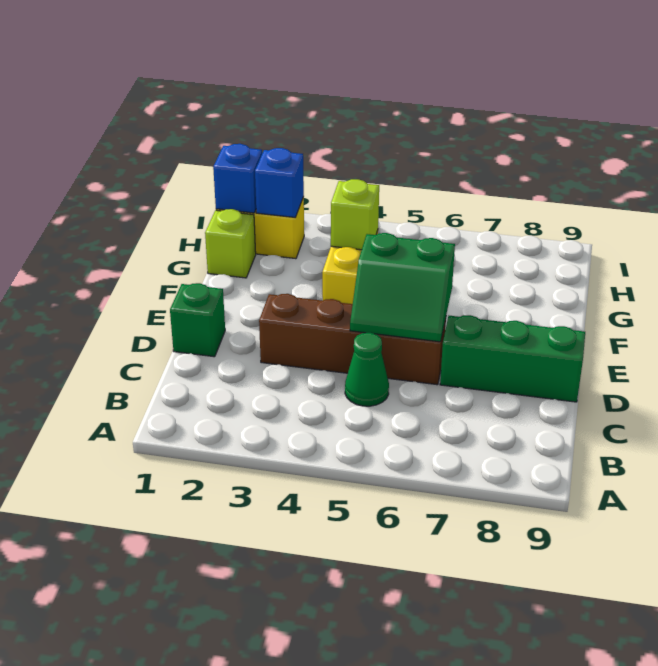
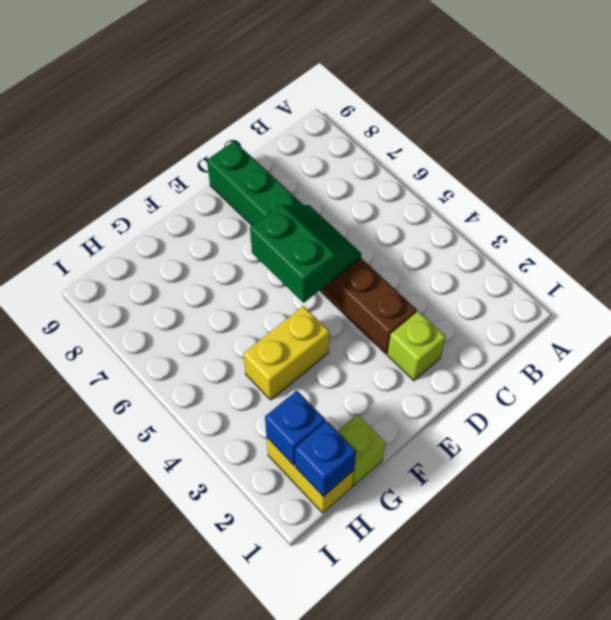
green 1x1 cone [345,333,389,406] -> none
green 1x1 brick [170,283,225,357] -> none
lime 1x1 brick [331,179,379,250] -> lime 1x1 brick moved to [387,311,446,381]

